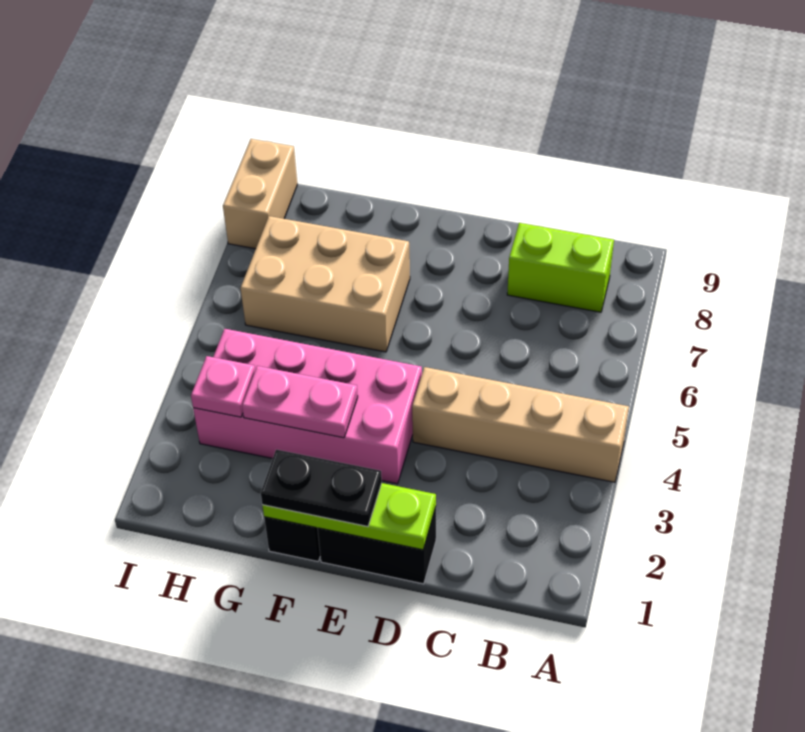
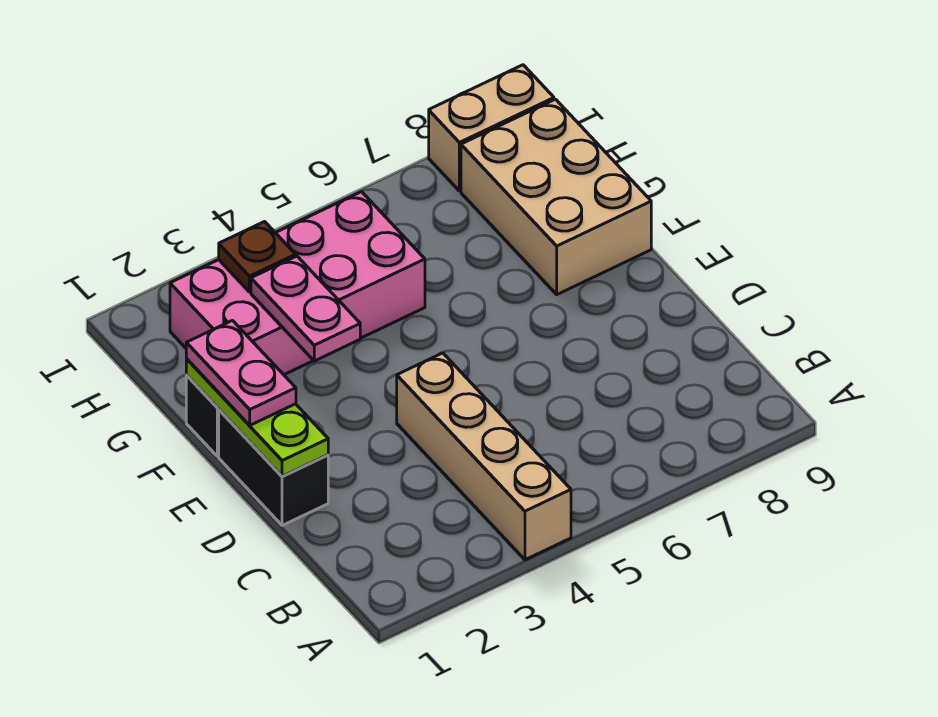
lime 1x2 brick [507,223,614,312] -> none
black 1x2 plate [261,450,382,527] -> pink 1x2 plate [186,321,296,425]
pink 2x4 brick [193,329,422,484] -> pink 2x4 brick turned to [170,192,425,375]
tan 2x3 brick [240,216,410,352] -> tan 2x3 brick moved to [461,99,651,294]
pink 1x1 plate [191,356,255,417] -> brown 1x1 plate [219,222,296,292]

